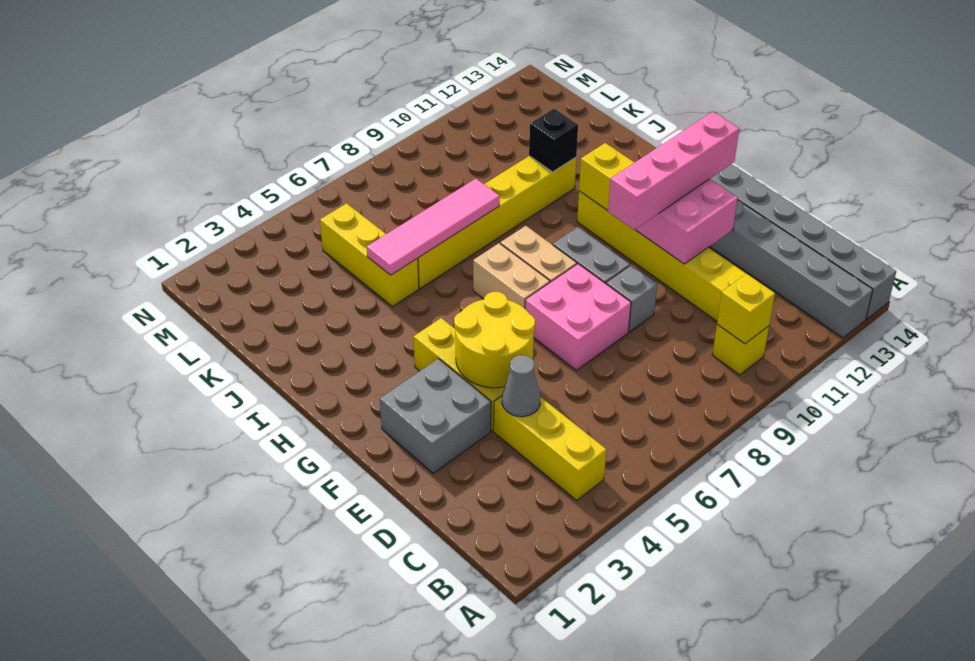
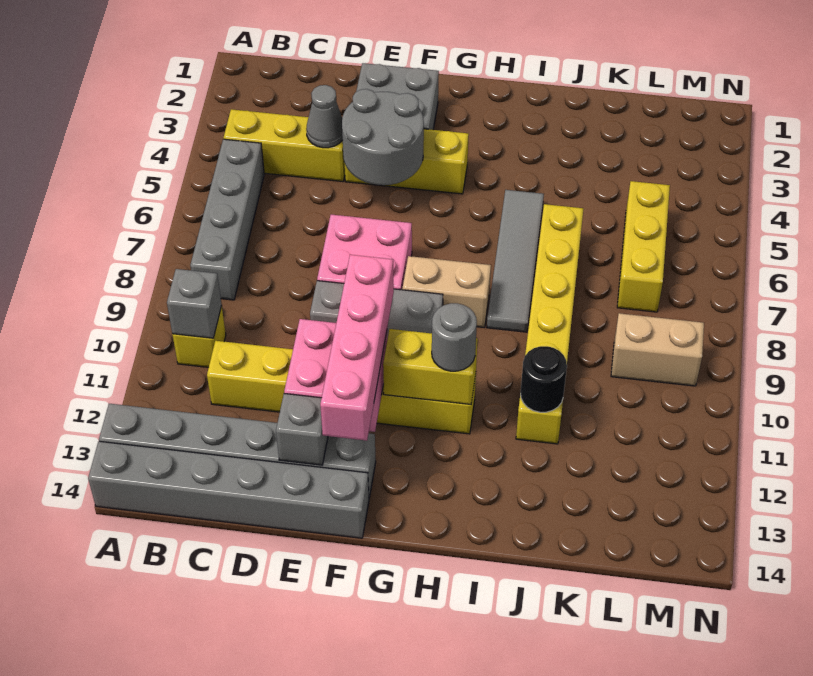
none -> grey 1x4 brick [190,139,264,300]
yellow 1x1 brick [717,274,775,344] -> grey 1x1 brick [167,269,222,338]
yellow 2x2 round brick [454,292,535,388] -> grey 2x2 round brick [342,89,424,185]
none -> grey 1x1 brick [276,394,328,465]
tan 1x2 brick [473,243,550,308] -> tan 1x2 brick moved to [611,313,704,386]
none -> grey 1x1 round brick [432,303,477,371]
none -> grey 1x4 tile [487,190,544,332]
yellow 1x3 brick [320,203,419,306] -> yellow 1x3 brick turned to [617,181,670,312]
pink 1x4 tile [367,179,500,275] -> none
black 1x1 brick [529,109,578,172] -> black 1x1 round brick [521,346,567,412]

